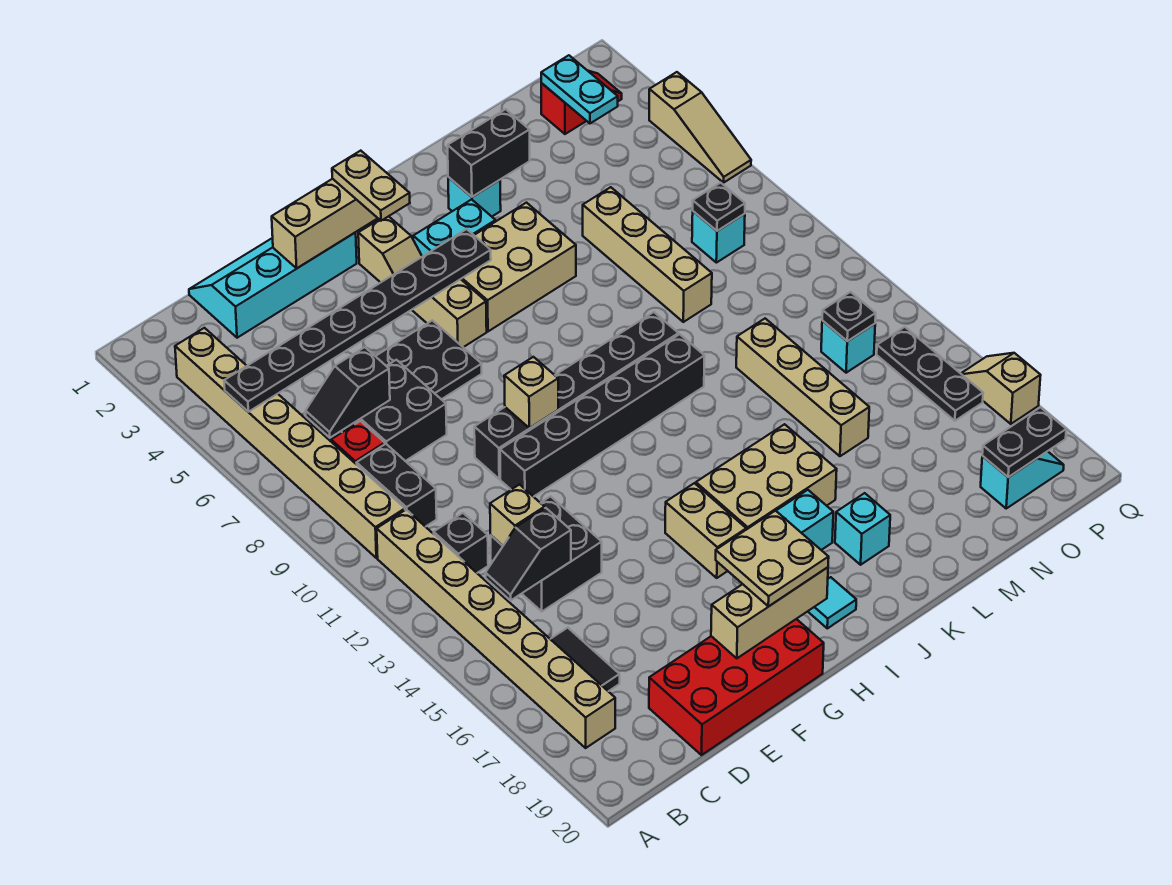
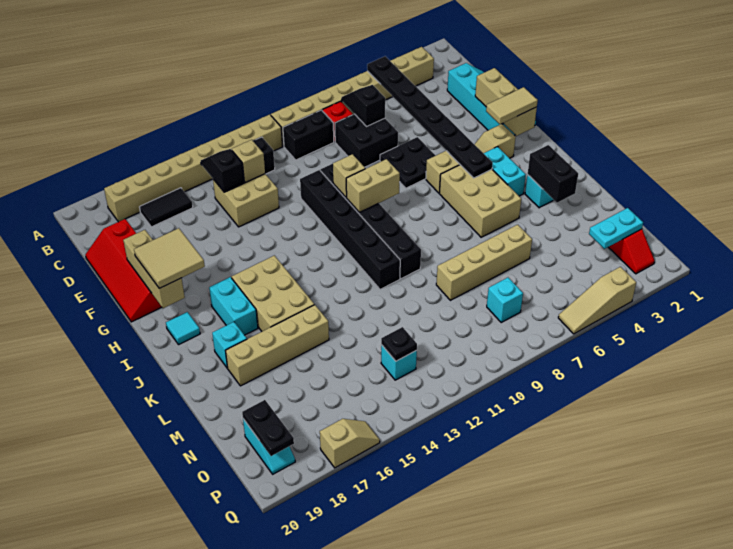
black 2x2 brick [490,496,602,611] -> tan 2x2 brick [213,174,279,227]
red 2x4 brick [649,619,824,755] -> red 2x4 slope [85,219,161,322]
tan 2x2 plate [716,511,829,606] -> tan 2x2 tile [134,228,205,288]
tan 1x2 plate [332,151,410,221] -> tan 1x2 tile [486,87,538,124]
tan 1x2 brick [665,483,746,578] -> tan 1x2 brick moved to [346,159,400,212]
tan 1x4 brick [736,319,869,456] -> tan 1x4 brick moved to [226,305,329,386]
black 1x1 plate [693,183,745,231] -> none
black 1x3 plate [877,327,983,421] -> none

